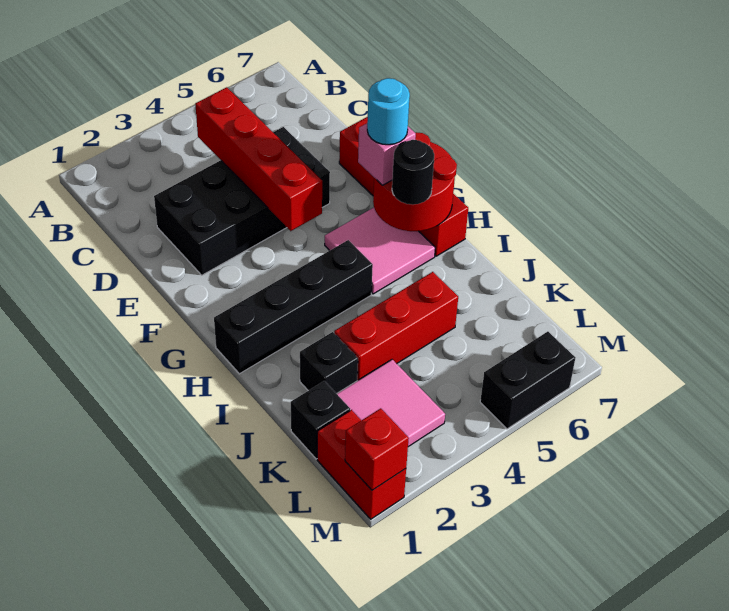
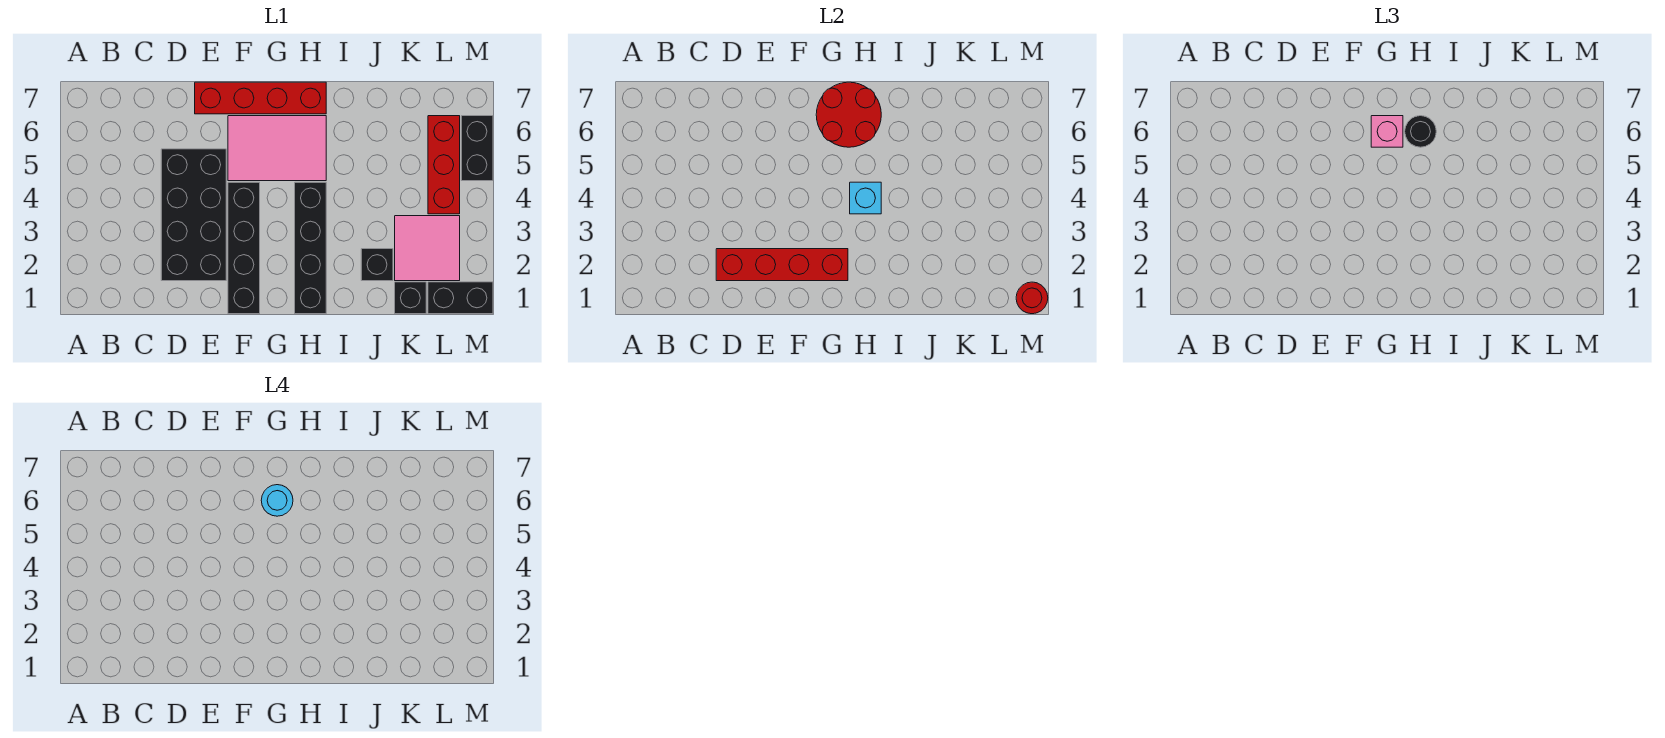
red 1x4 brick [195,87,322,231] -> red 1x4 brick moved to [716,249,848,281]
none -> black 1x4 brick [228,182,260,314]
pink 2x2 tile [325,208,435,294] -> pink 2x3 tile [228,116,326,181]
none -> cyan 1x1 brick [850,182,881,214]
red 1x3 brick [334,272,458,381] -> red 1x3 brick moved to [428,116,460,214]
red 1x2 brick [317,410,406,519] -> black 1x2 brick [428,282,493,314]
red 1x1 brick [345,408,409,490] -> red 1x1 round brick [1016,282,1048,314]

